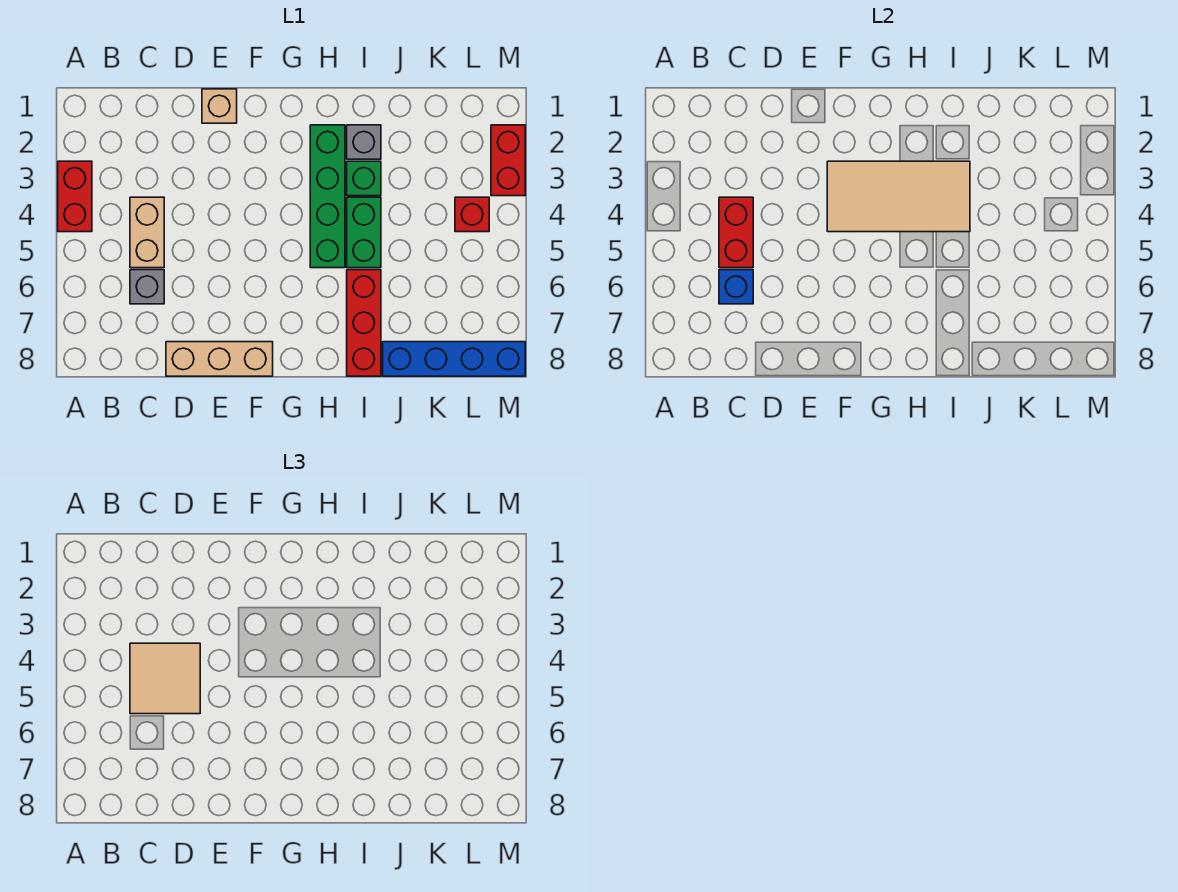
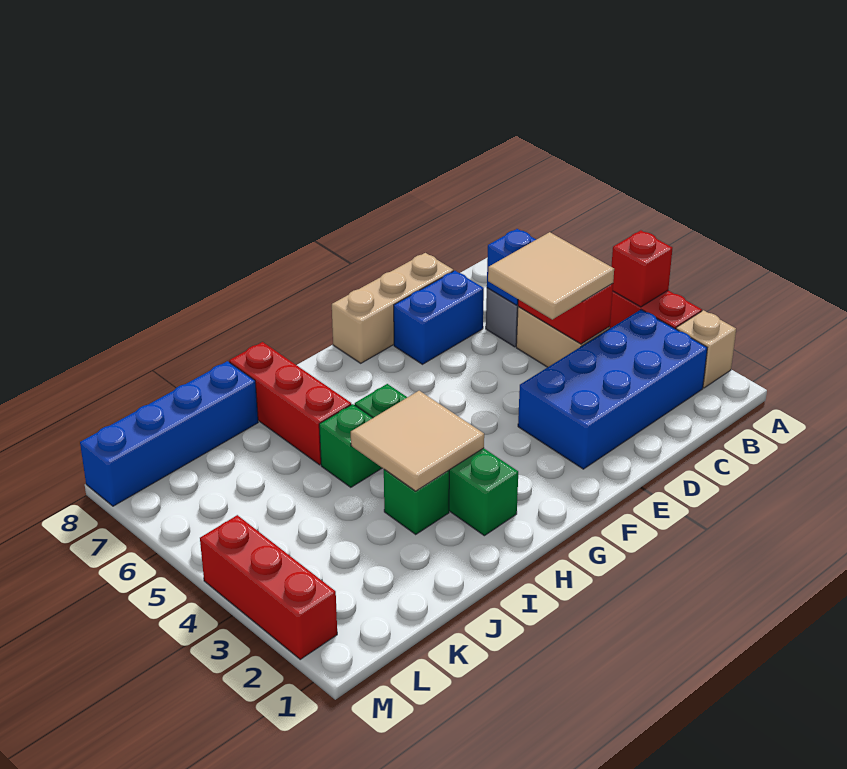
none -> blue 2x4 brick [518,310,707,469]
none -> blue 1x2 brick [394,271,484,364]
tan 1x1 brick [202,89,237,123] -> tan 1x1 brick moved to [676,310,736,388]
tan 2x4 tile [827,161,970,232] -> tan 2x2 tile [351,391,484,491]
grey 1x1 brick [347,125,381,159] -> none
green 1x2 brick [347,197,381,268] -> green 1x1 brick [319,404,382,487]
red 1x1 brick [455,197,489,232] -> red 1x1 brick moved to [611,230,672,307]
red 1x2 brick [491,125,525,196] -> red 1x3 brick [200,515,337,659]

